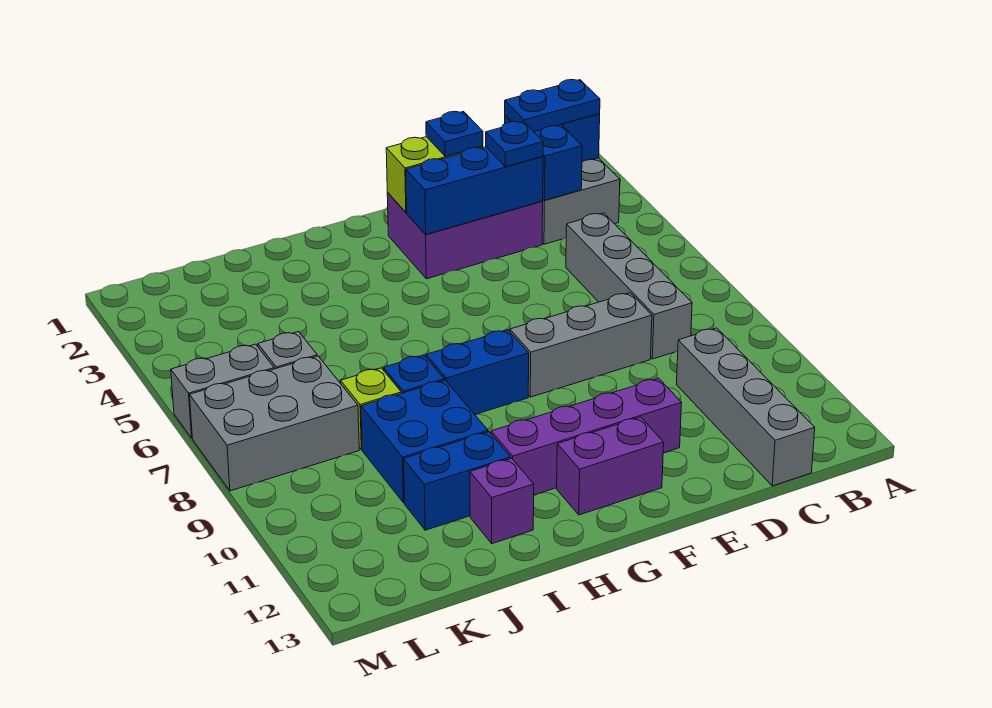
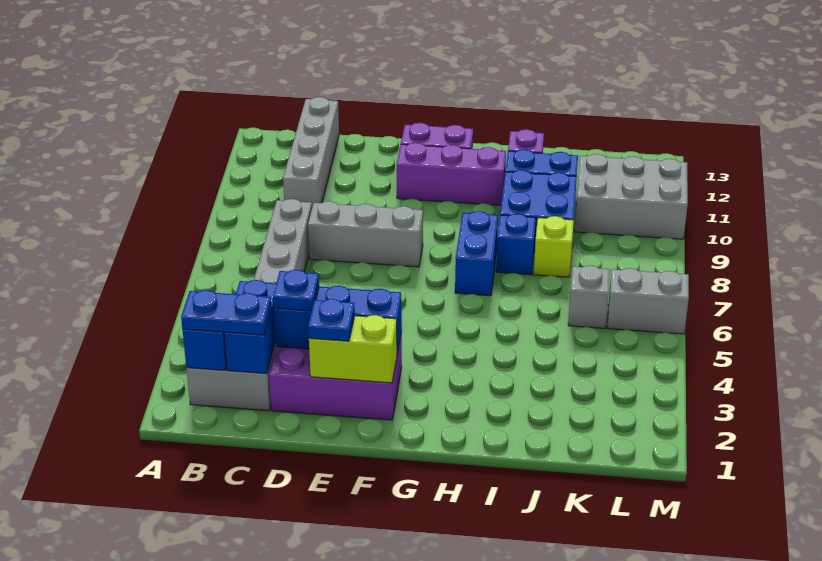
purple 1x4 brick [491,378,682,495] -> purple 1x3 brick [397,143,506,205]
blue 1x2 brick [426,330,529,414] -> blue 1x2 brick turned to [455,211,498,296]
grey 2x3 brick [190,356,359,491] -> grey 2x3 brick moved to [575,154,688,239]

